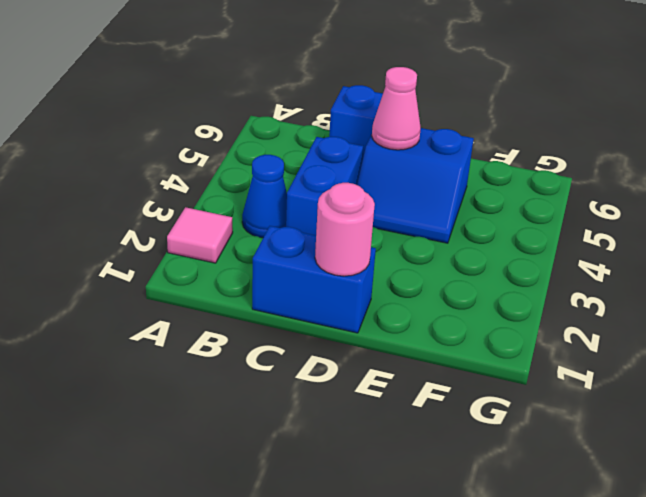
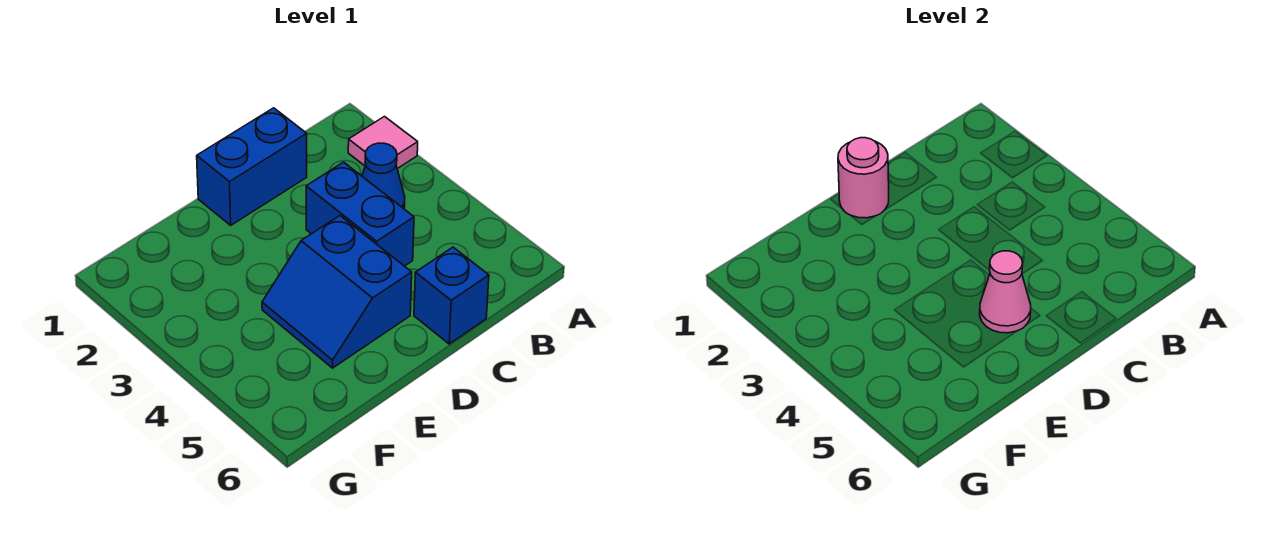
blue 2x2 slope [357,128,474,243] -> blue 2x2 slope turned to [262,216,412,368]

